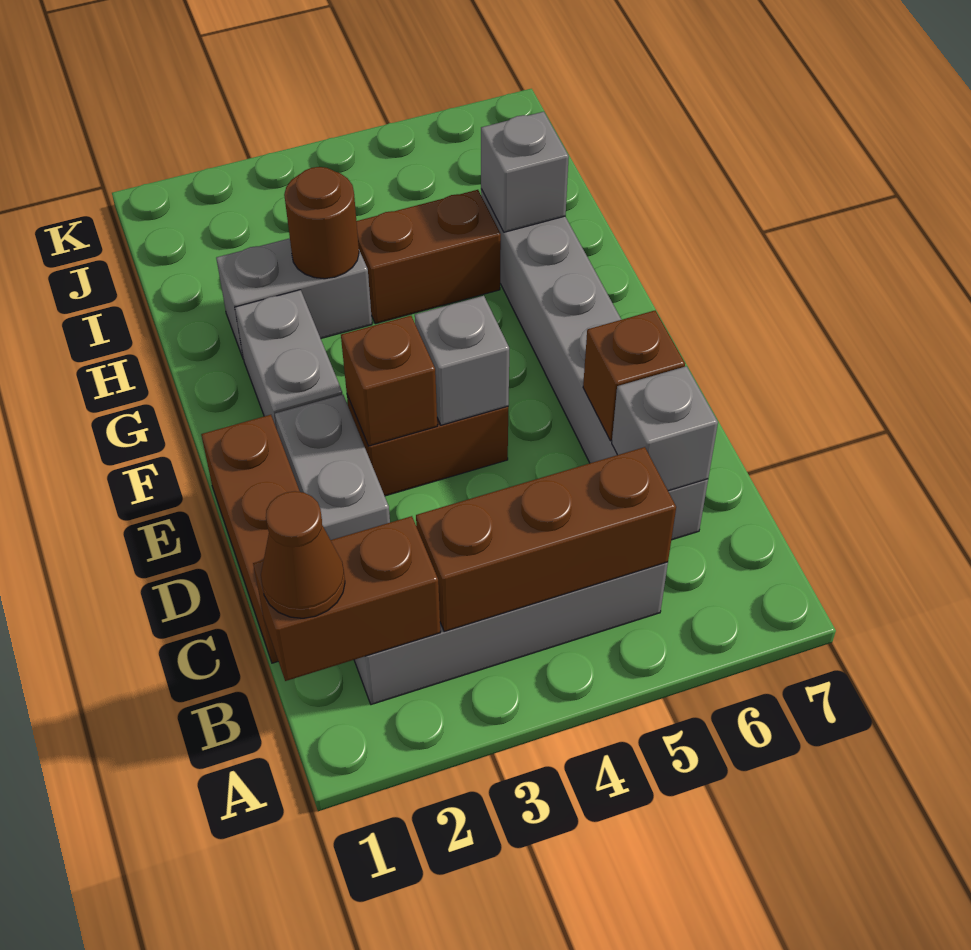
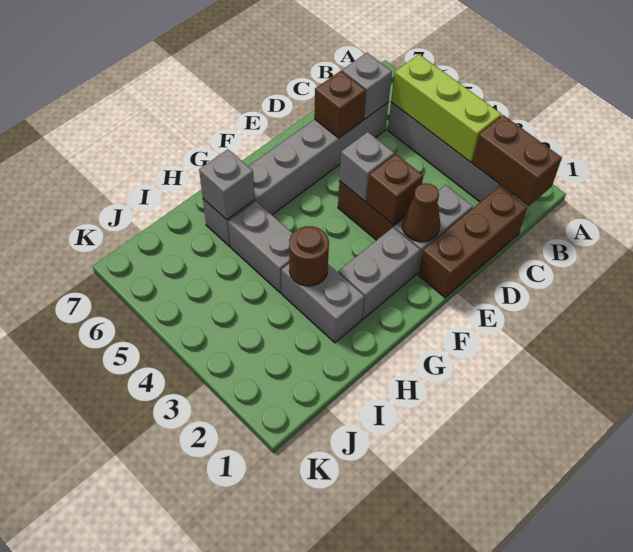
brown 1x1 cone [261,491,345,618] -> brown 1x1 cone moved to [402,183,440,242]
brown 1x3 brick [416,447,676,632] -> lime 1x3 brick [391,54,502,162]
brown 1x2 brick [356,190,501,324] -> grey 1x2 brick [228,201,293,293]

